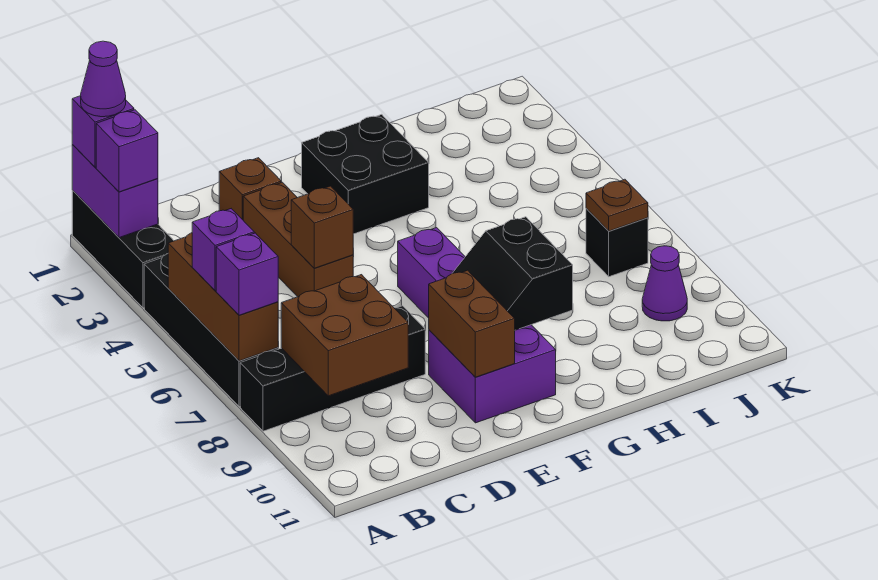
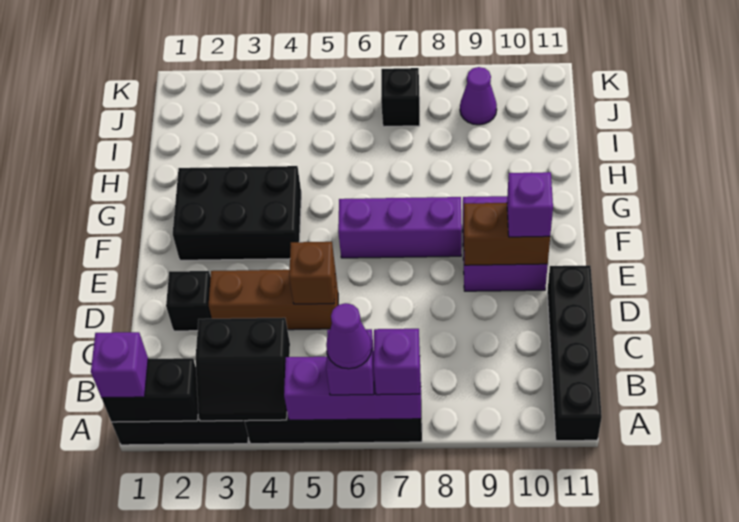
purple 1x2 brick [72,145,158,238] -> black 1x2 brick [102,358,198,422]
purple 1x1 cone [81,41,126,117] -> purple 1x1 cone moved to [326,303,372,369]
purple 1x1 brick [96,110,158,192] -> purple 1x1 brick moved to [507,172,553,237]
brown 1x3 brick [168,233,278,361] -> purple 1x3 brick [284,357,421,420]
black 1x4 brick [240,306,425,431] -> black 1x4 brick moved to [547,265,602,441]
brown 2x2 brick [281,275,408,396] -> none
brown 1x1 brick [219,158,281,220] -> black 1x1 brick [166,271,212,331]
black 2x2 brick [302,114,429,234] -> black 2x3 brick [173,166,301,260]
black 2x2 slope [453,217,573,330] -> black 2x2 slope moved to [196,318,290,421]
brown 1x1 plate [586,179,648,231] -> none

